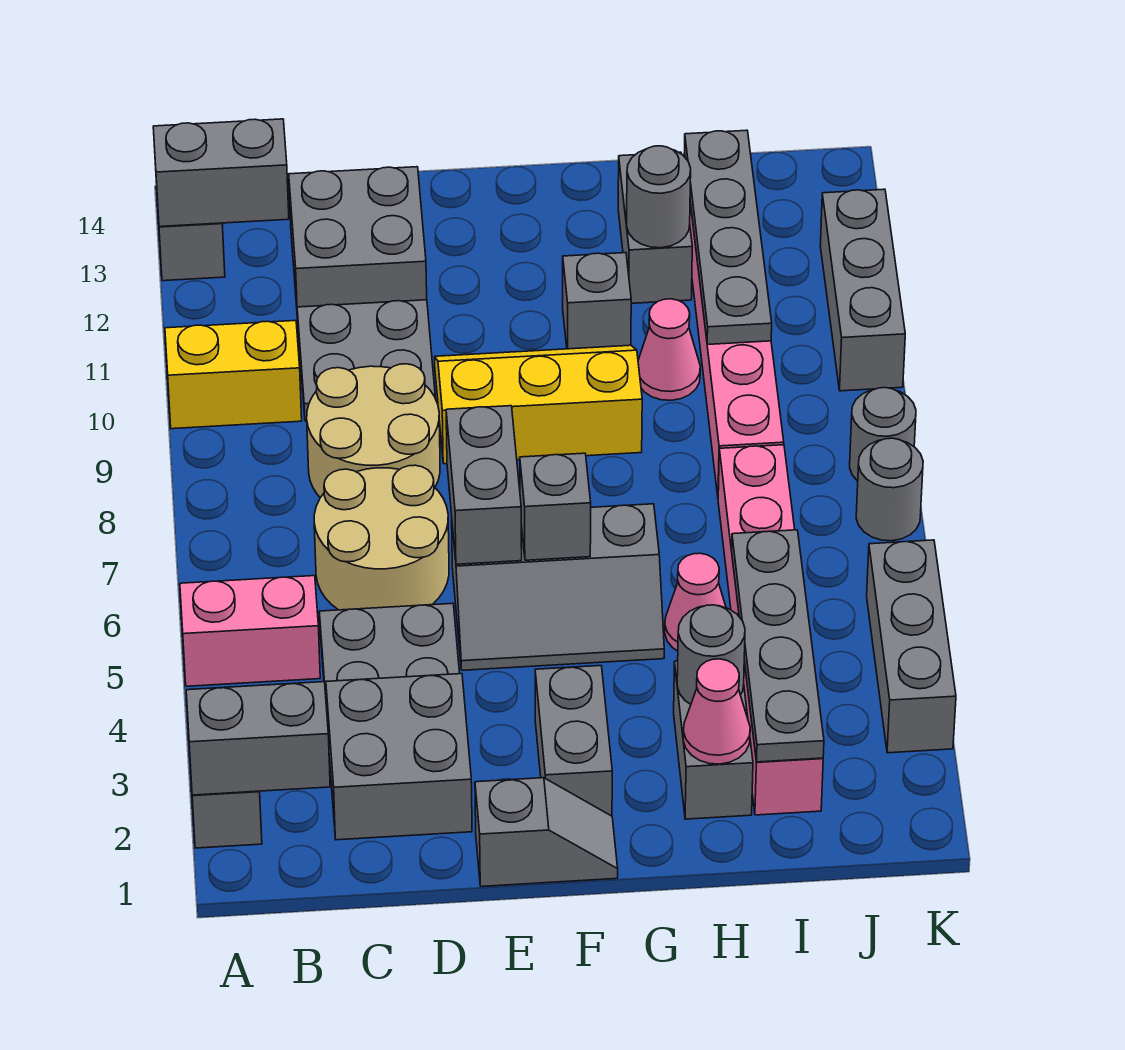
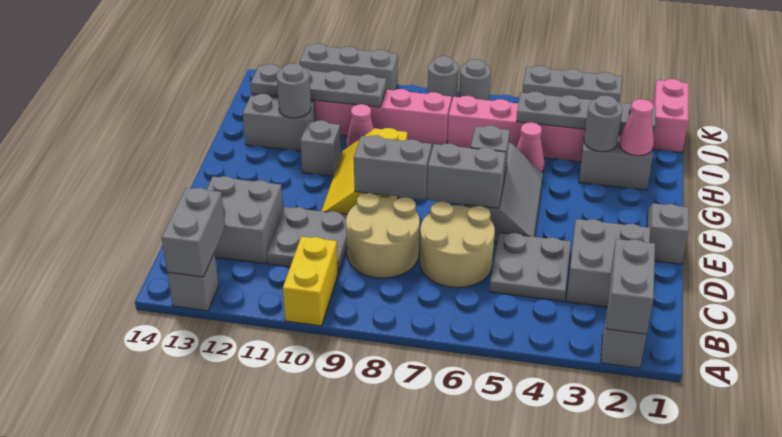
pink 1x2 brick [180,576,320,686] -> pink 1x2 brick moved to [653,79,688,152]
grey 1x2 brick [535,666,612,816] -> grey 1x2 brick moved to [354,135,432,200]

